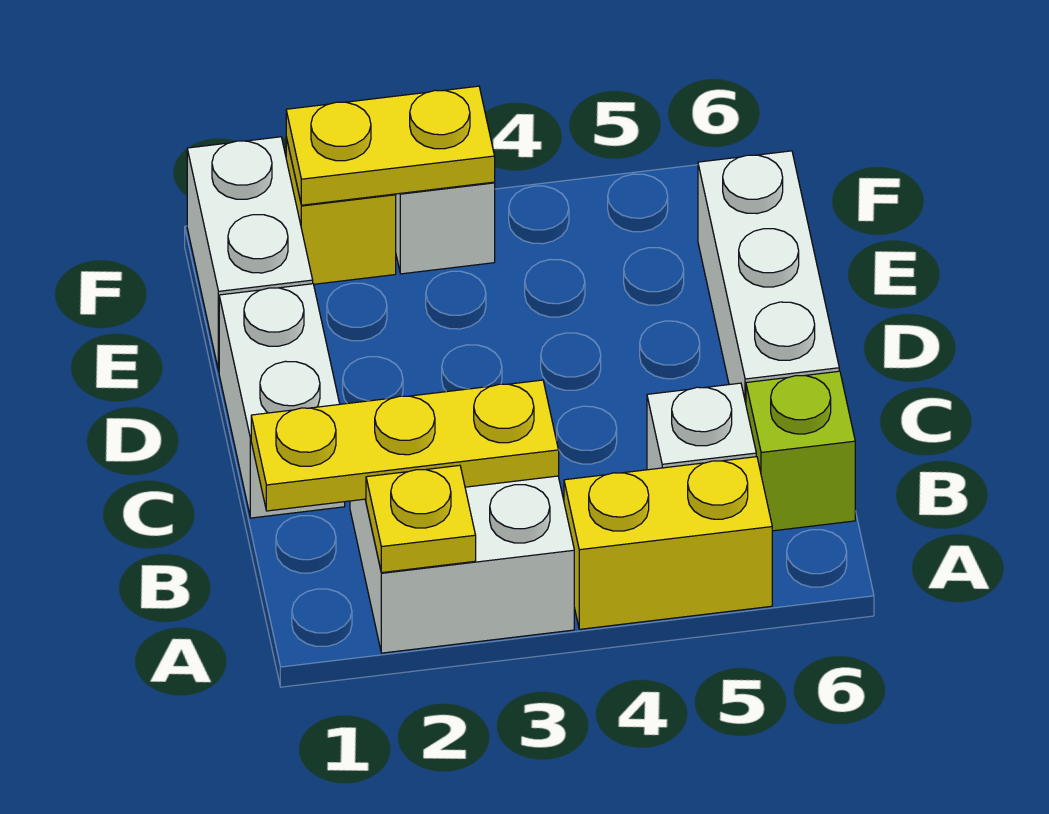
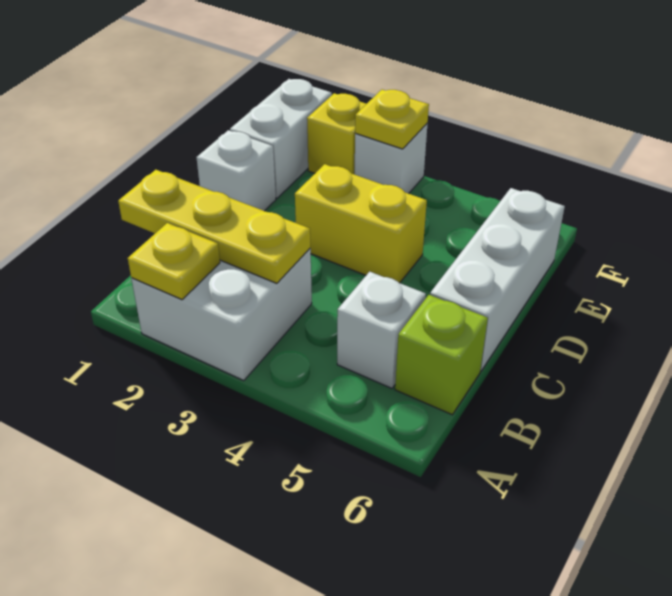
yellow 1x2 brick [564,457,772,629] -> yellow 1x2 brick moved to [295,164,427,283]
white 1x2 brick [219,284,345,518] -> white 1x1 brick [196,130,276,211]
yellow 1x2 plate [286,86,495,205] -> yellow 1x1 plate [355,90,429,149]

